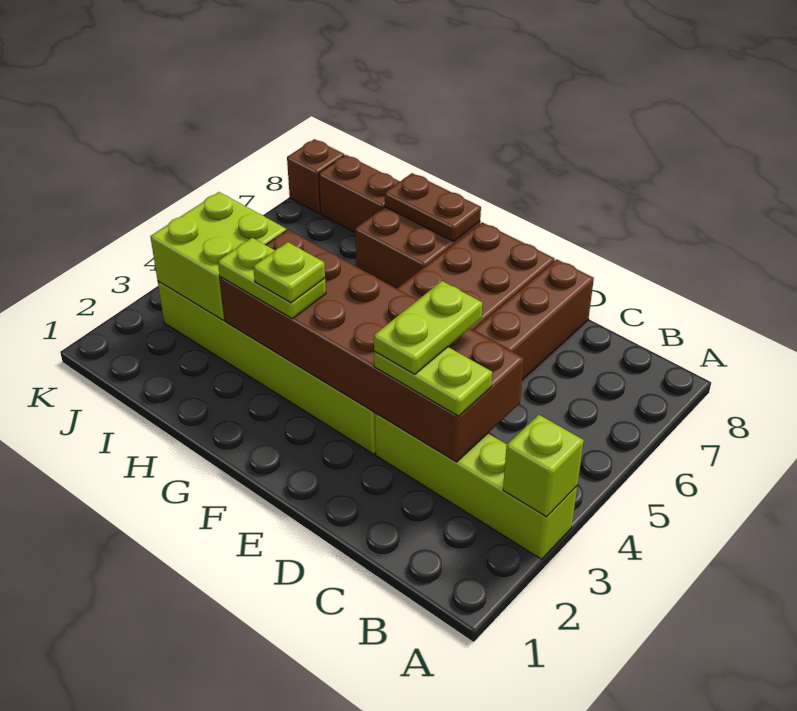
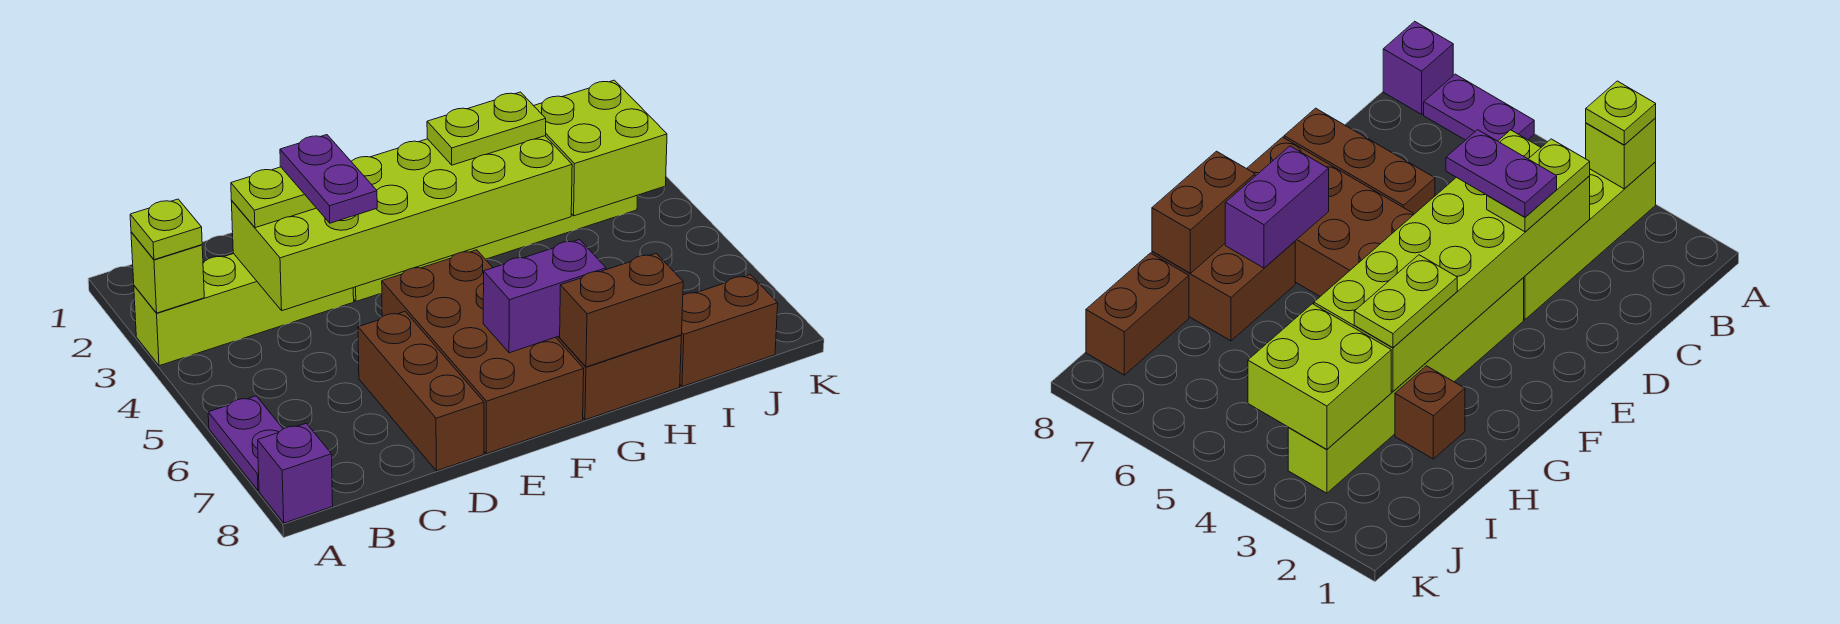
none -> purple 1x2 plate [208,396,283,491]
none -> purple 1x1 brick [258,423,333,523]
brown 2x6 brick [220,230,524,462] -> lime 2x6 brick [231,136,572,311]
lime 1x2 plate [374,281,482,374] -> purple 1x2 plate [280,135,377,223]
none -> purple 1x2 brick [483,240,606,353]
lime 1x1 plate [253,242,325,303] -> lime 1x1 plate moved to [130,199,202,260]
brown 1x2 plate [385,173,481,241] -> brown 1x2 brick [560,253,683,367]
brown 1x1 brick [287,139,344,213] -> brown 1x1 brick moved to [1395,366,1465,459]

